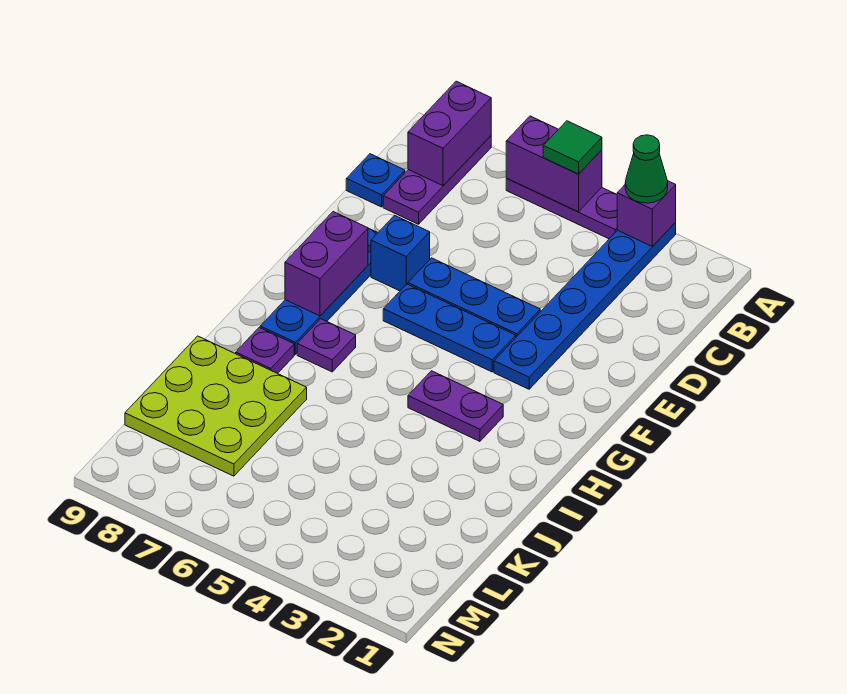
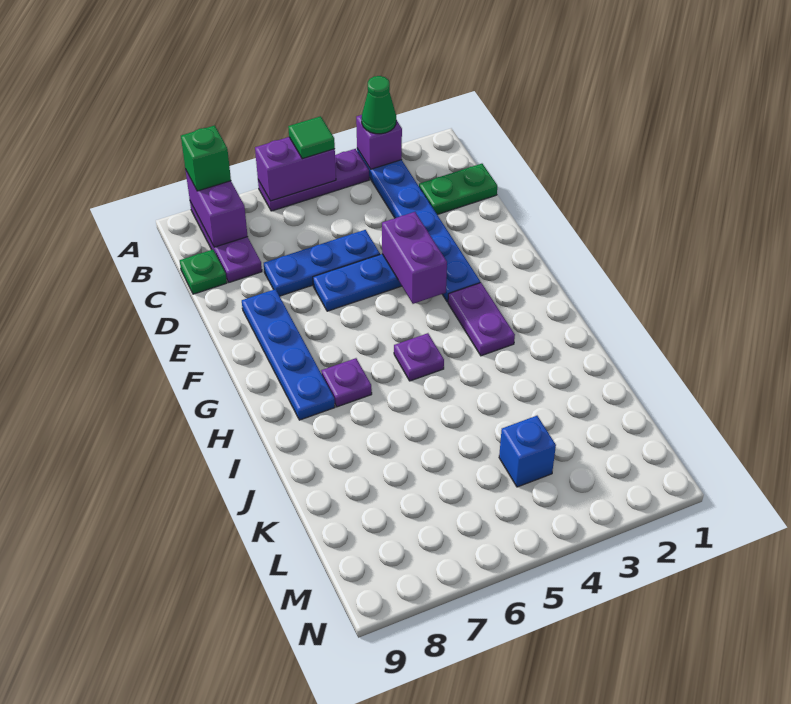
none -> green 1x1 brick [181,125,231,191]
none -> green 1x2 plate [419,164,497,215]
blue 1x1 plate [346,154,405,207] -> green 1x1 plate [180,250,227,294]
blue 1x1 brick [371,215,430,291] -> blue 1x1 brick moved to [499,416,556,487]
blue 1x3 plate [383,284,516,372] -> blue 1x3 plate moved to [264,230,380,296]
purple 1x2 brick [285,212,368,316] -> purple 1x2 brick moved to [382,212,447,304]
purple 1x2 plate [408,371,503,441] -> purple 1x2 plate turned to [448,283,515,356]
purple 1x1 plate [236,327,294,374] -> purple 1x1 plate moved to [394,333,444,381]
lime 3x3 plate [125,336,307,476] -> none

